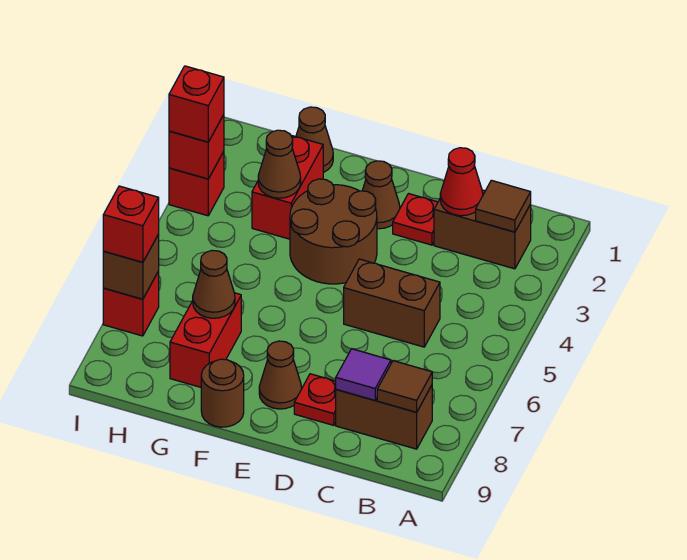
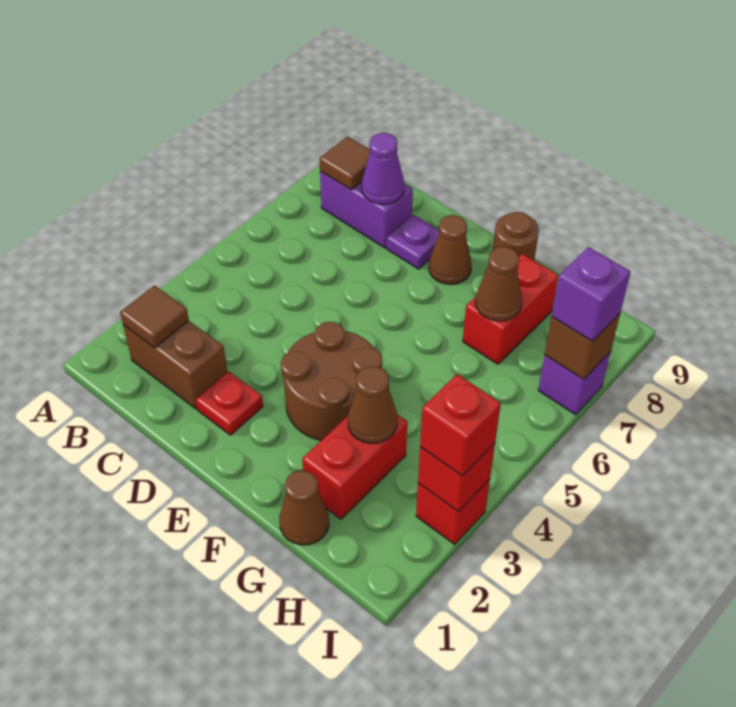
brown 1x2 brick [336,385,432,449] -> purple 1x2 brick [320,171,413,248]
red 1x1 cone [440,148,483,216] -> none
brown 1x2 brick [344,259,440,347] -> none
purple 1x1 tile [336,349,391,400] -> purple 1x1 cone [362,133,404,204]
red 1x1 plate [294,374,336,425] -> purple 1x1 plate [386,215,439,269]
brown 1x1 cone [362,161,400,229] -> none
red 1x1 brick [103,271,159,336] -> purple 1x1 brick [538,352,611,415]
red 1x1 brick [103,186,159,262] -> purple 1x1 brick [552,247,631,342]

